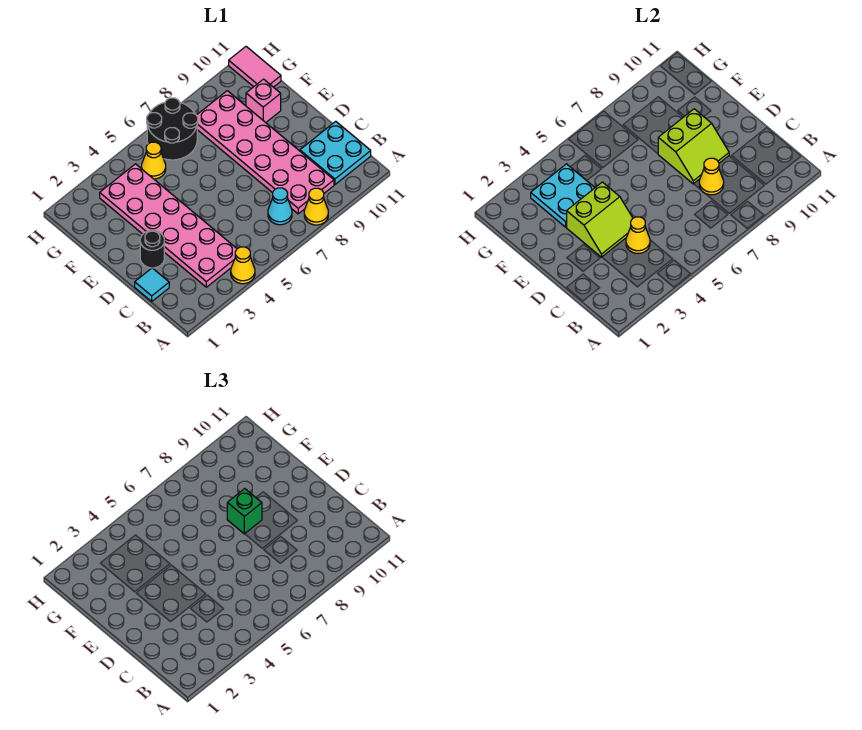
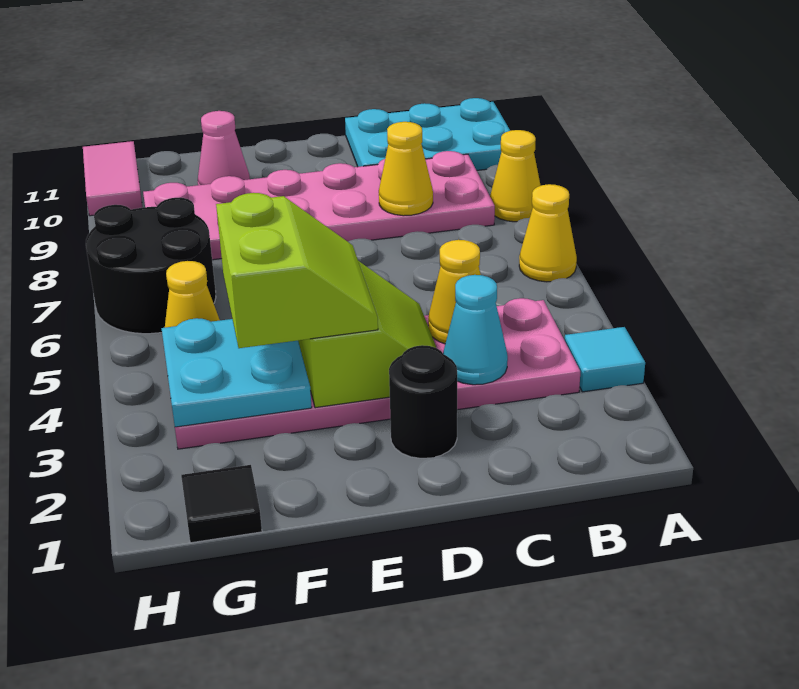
yellow 1x1 cone [231,247,255,284] -> yellow 1x1 cone moved to [519,184,577,282]
cyan 1x1 cone [268,188,292,225] -> cyan 1x1 cone moved to [443,275,508,385]
cyan 2x2 plate [300,121,371,185] -> cyan 2x3 plate [345,98,510,170]
cyan 1x1 tile [135,268,169,301] -> cyan 1x1 tile moved to [565,327,645,392]
lime 2x2 slope [658,109,729,184] -> lime 2x2 slope moved to [216,193,378,348]
green 1x1 brick [227,489,262,534] -> none
pink 1x1 brick [246,79,281,122] -> pink 1x1 cone [198,111,250,185]
none -> black 1x1 tile [181,465,262,543]
pink 1x2 tile [229,47,281,87] -> pink 1x2 tile turned to [83,141,142,216]

